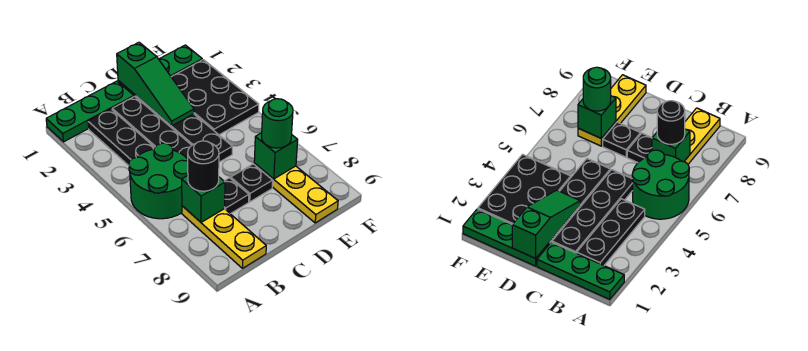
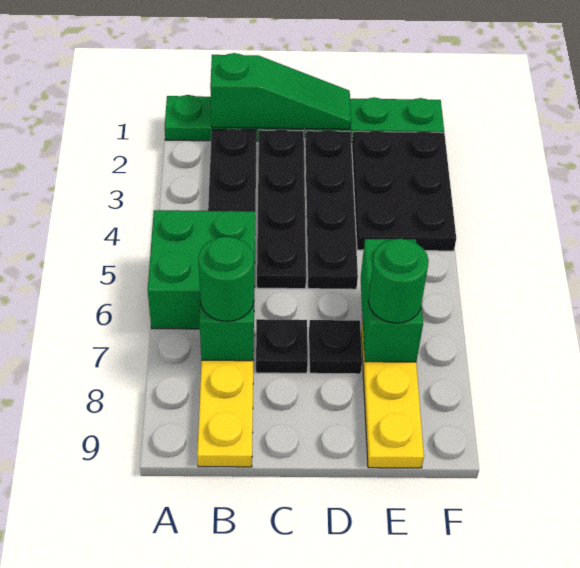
green 2x2 round brick [129,143,188,219] -> green 2x2 brick [148,210,255,329]
black 1x1 round brick [188,141,219,191] -> green 1x1 round brick [198,237,254,322]
green 1x3 slope [117,42,194,126] -> green 1x3 slope turned to [210,53,351,129]
green 1x1 brick [254,133,298,179] -> green 1x2 brick [361,239,423,362]

